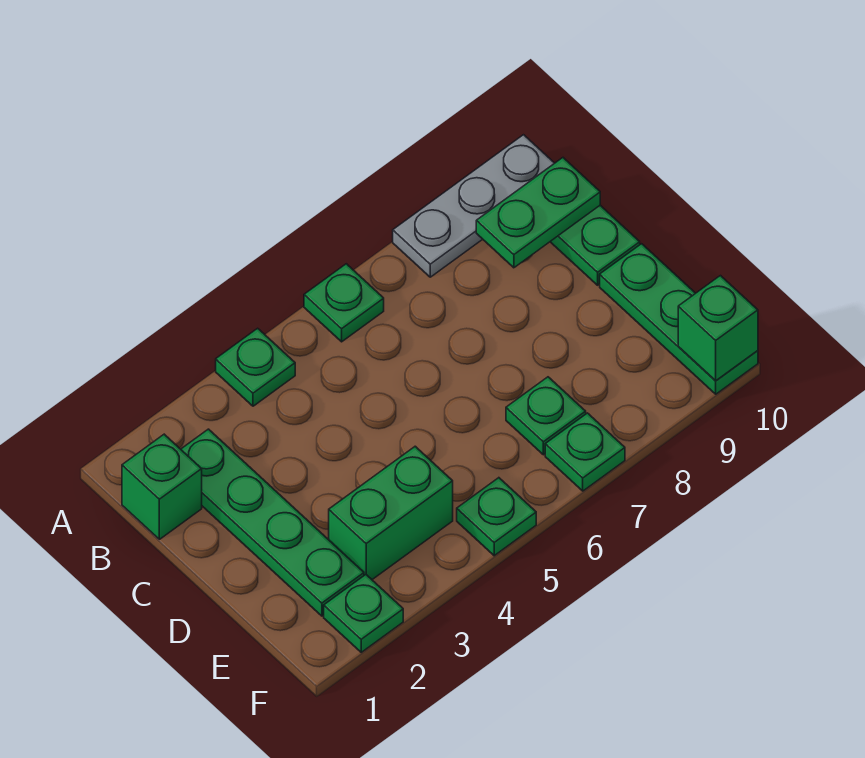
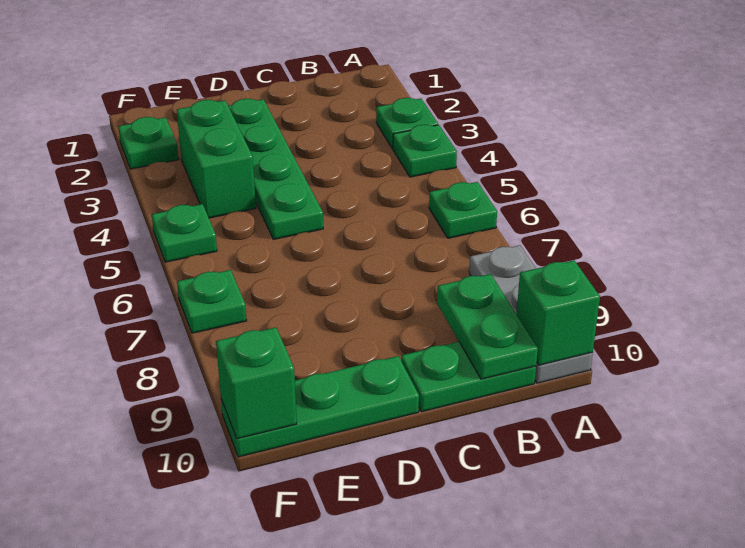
green 1x1 brick [122,434,202,539] -> green 1x1 brick moved to [517,260,600,365]
green 1x4 plate [181,429,364,616] -> green 1x4 plate turned to [228,99,323,239]
green 1x1 plate [506,377,586,455] -> green 1x1 plate moved to [376,98,438,149]

